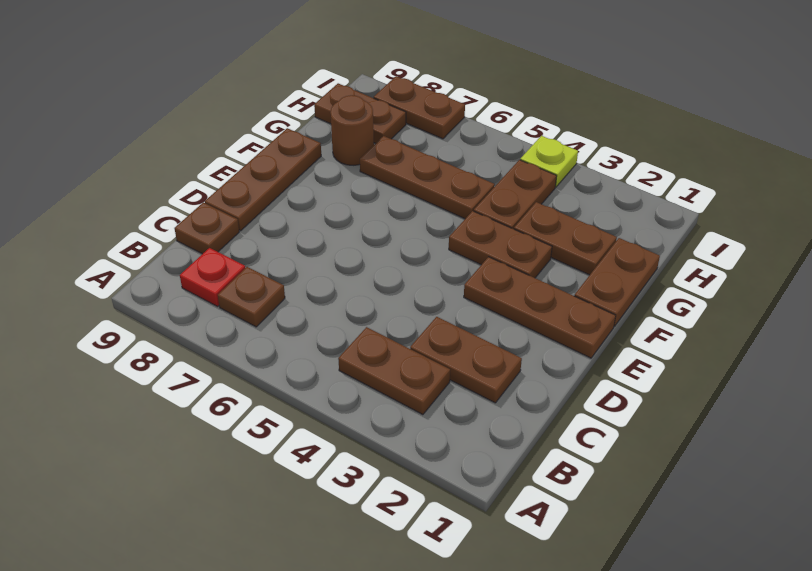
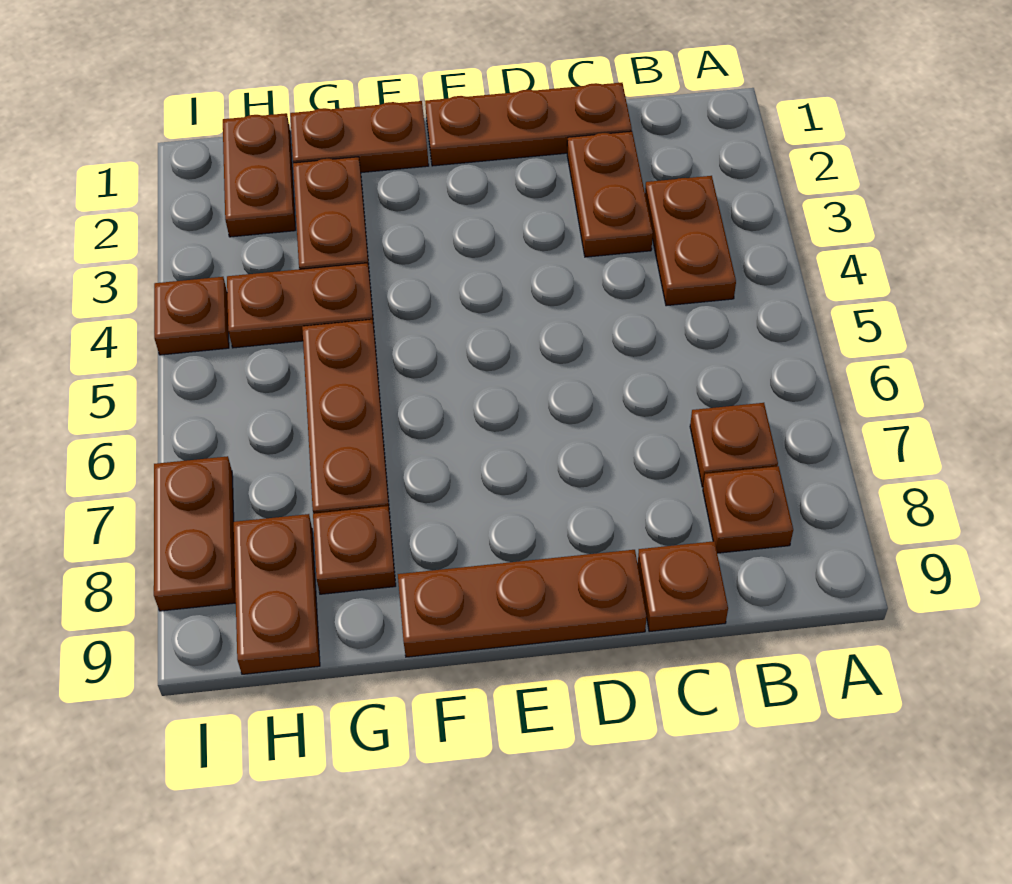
red 1x1 plate [180,248,245,307] -> brown 1x1 plate [703,466,793,553]
brown 1x3 plate [464,257,616,358] -> brown 1x3 plate turned to [425,83,632,166]
brown 1x2 plate [449,211,552,278] -> brown 1x2 plate moved to [223,113,296,237]
brown 1x1 round brick [330,95,374,165] -> brown 1x1 plate [313,506,396,594]
lime 1x1 plate [520,136,578,187] -> brown 1x1 plate [154,277,229,355]

